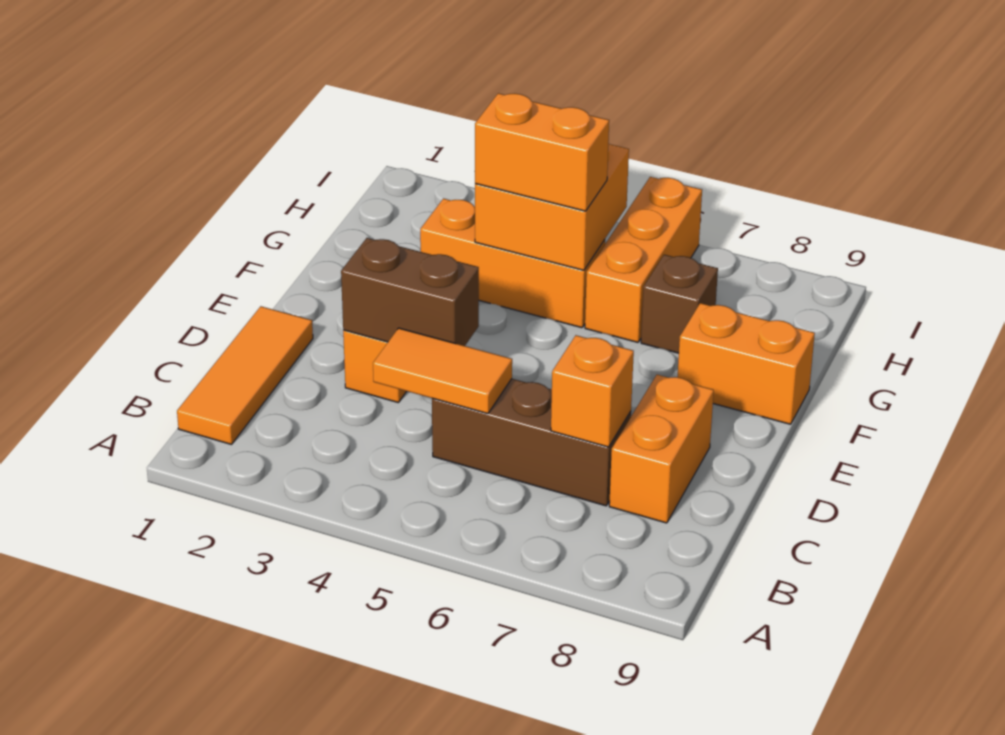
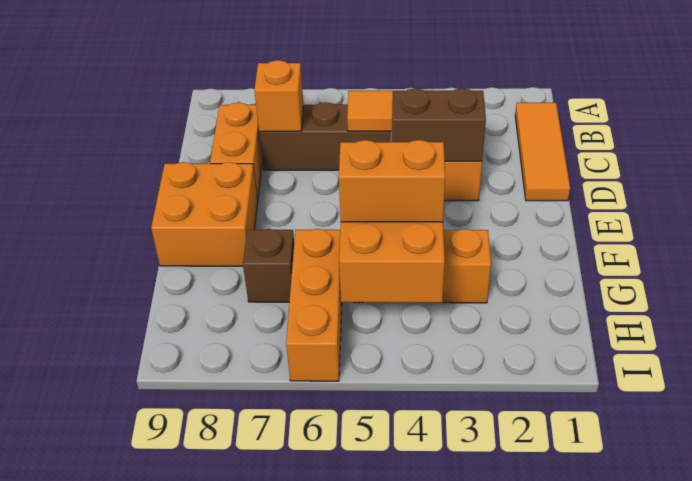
orange 1x2 brick [677,303,815,424] -> orange 2x2 brick [151,162,258,266]

